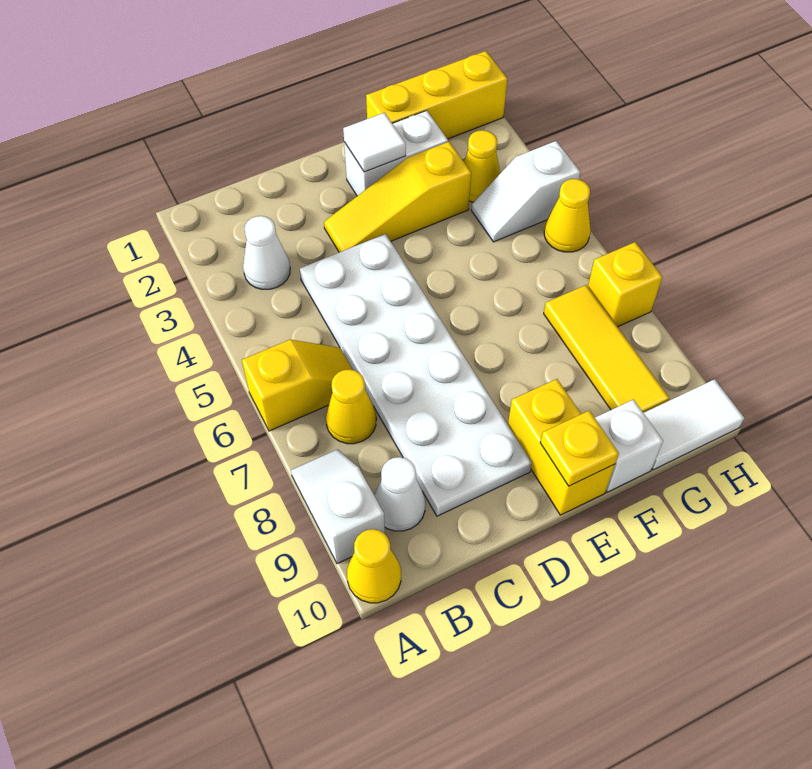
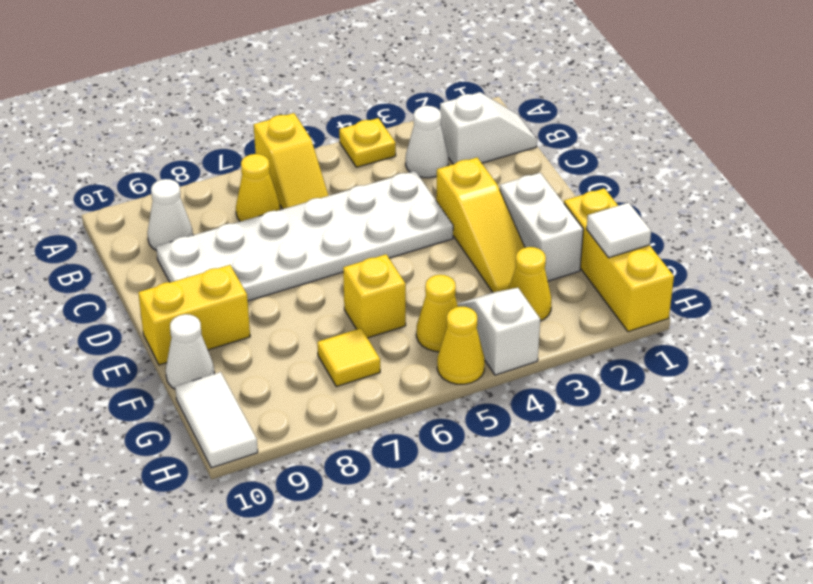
white 1x2 slope [291,449,385,564] -> white 1x2 slope moved to [440,92,537,164]
yellow 1x1 cone [347,529,401,603] -> yellow 1x1 cone moved to [416,275,458,352]
yellow 1x3 slope [324,142,471,252] -> yellow 1x3 slope turned to [436,158,525,293]
white 1x1 tile [343,113,406,172] -> white 1x1 tile moved to [587,203,651,258]
yellow 1x1 plate [540,411,619,486] -> yellow 1x1 plate moved to [339,118,396,167]
white 1x1 brick [595,400,663,492] -> white 1x1 cone [166,314,214,389]
yellow 1x3 tile [544,285,669,413] -> yellow 1x1 tile [317,328,380,387]
yellow 1x1 brick [588,242,662,327] -> yellow 1x1 brick moved to [343,254,406,338]

